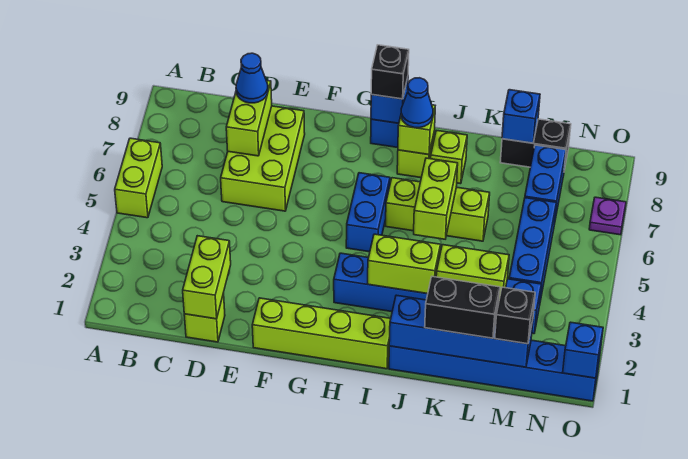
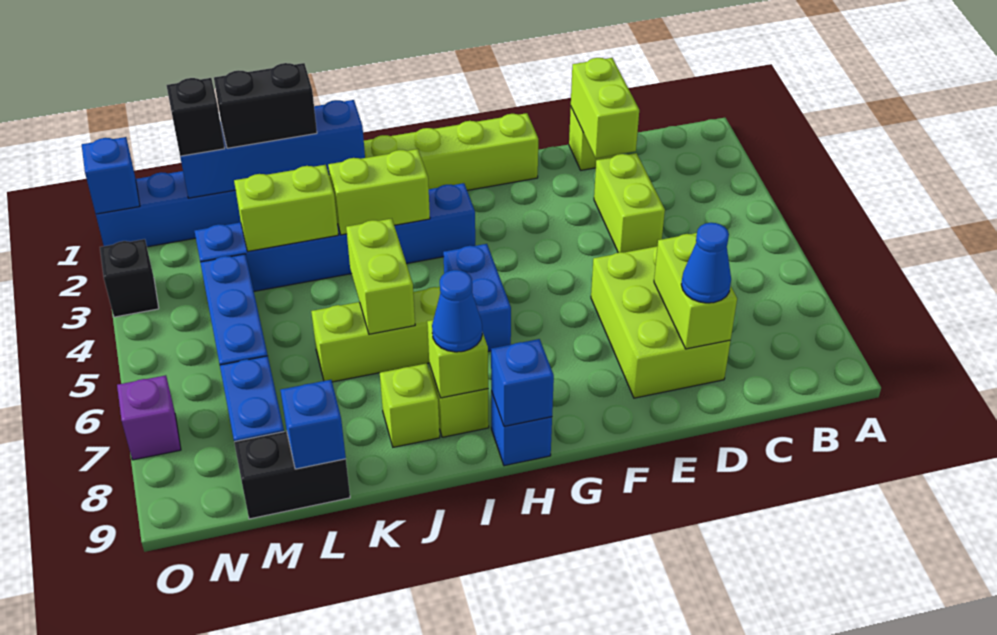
lime 1x2 brick [115,138,162,218] -> lime 1x2 brick moved to [594,153,665,253]
black 1x1 brick [371,45,409,99] -> black 1x1 brick moved to [100,239,159,317]
purple 1x1 plate [589,197,626,235] -> purple 1x1 brick [117,375,181,460]

